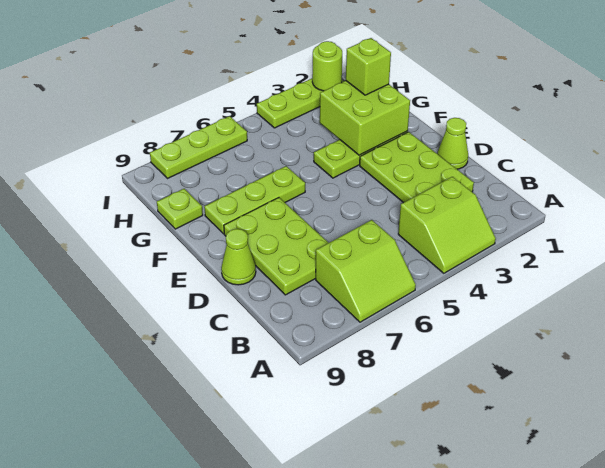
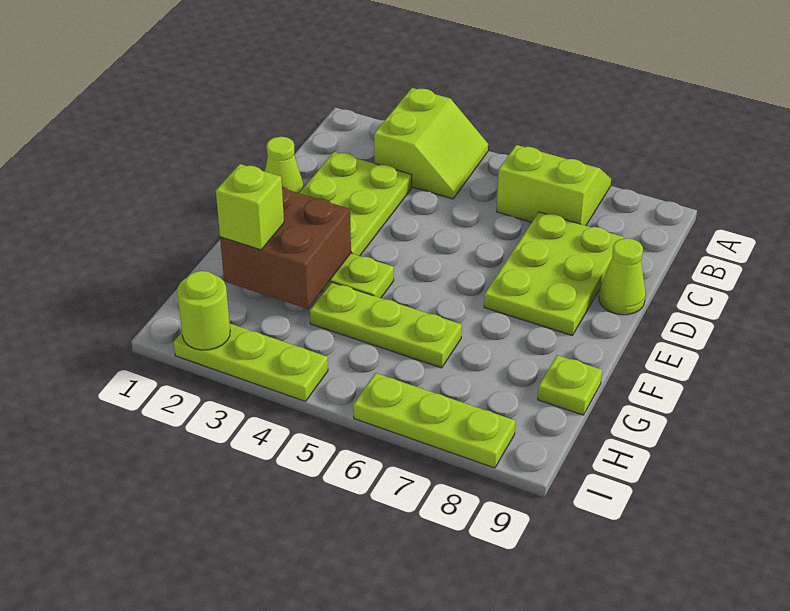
lime 2x2 slope [398,177,496,273] -> lime 2x2 slope turned to [374,88,488,199]
lime 2x2 brick [320,81,410,155] -> brown 2x2 brick [220,186,351,309]
lime 1x3 plate [204,166,305,234] -> lime 1x3 plate moved to [310,282,462,368]

